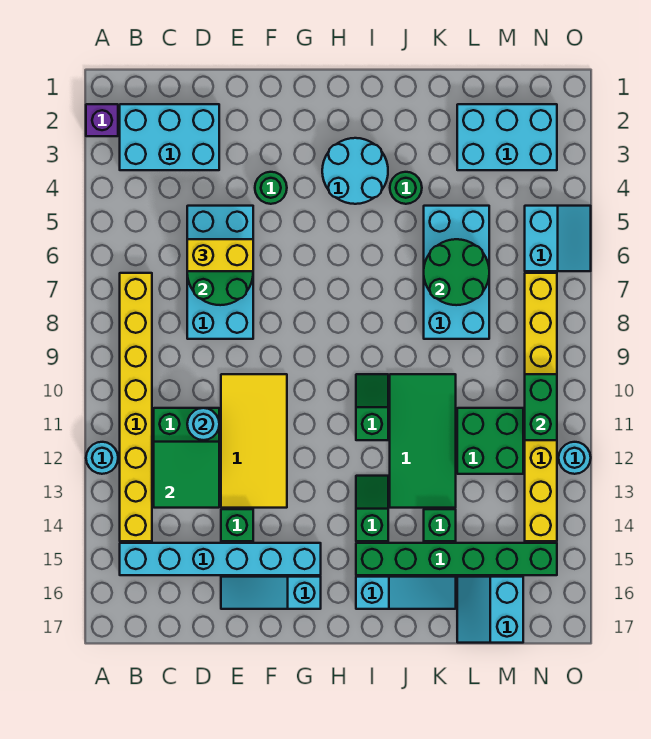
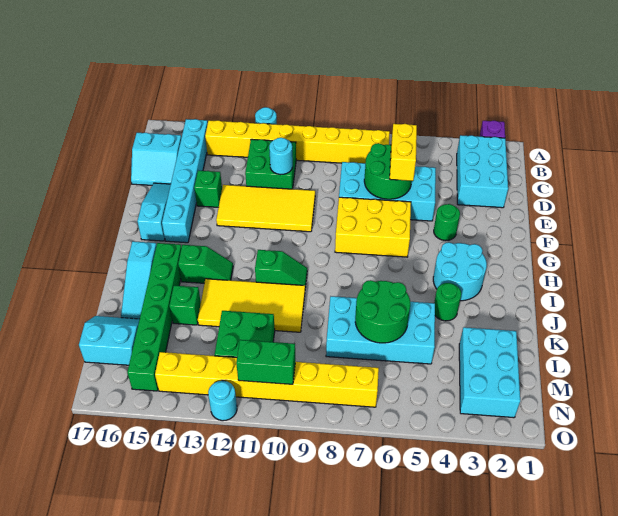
green 2x2 tile [154,442,219,508] -> none
none -> yellow 2x3 brick [335,197,411,257]
green 2x4 tile [390,374,456,508] -> yellow 2x4 tile [198,279,305,332]
cyan 2x2 slope [525,206,591,271] -> cyan 2x2 slope moved to [131,133,181,185]

